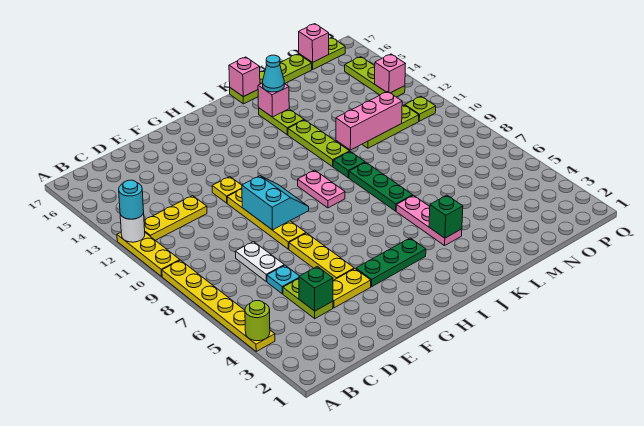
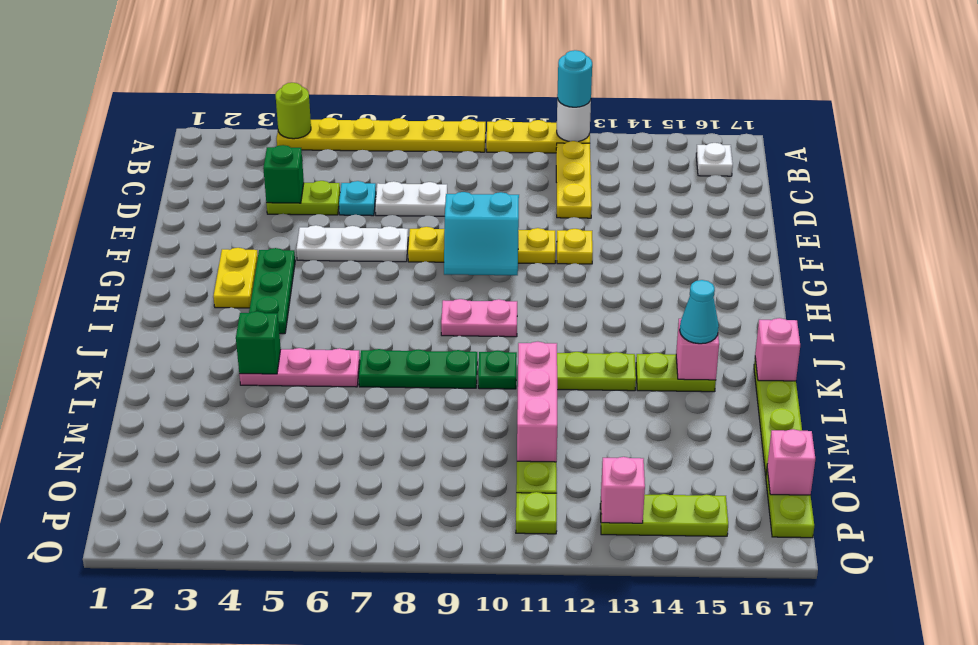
none -> white 1x1 plate [696,143,733,176]
yellow 1x2 plate [333,269,371,308] -> yellow 1x2 plate moved to [213,248,258,308]
yellow 1x3 plate [289,233,354,280] -> white 1x3 plate [296,225,408,262]

